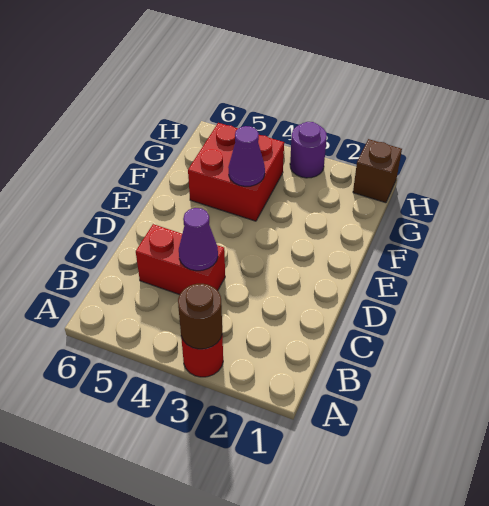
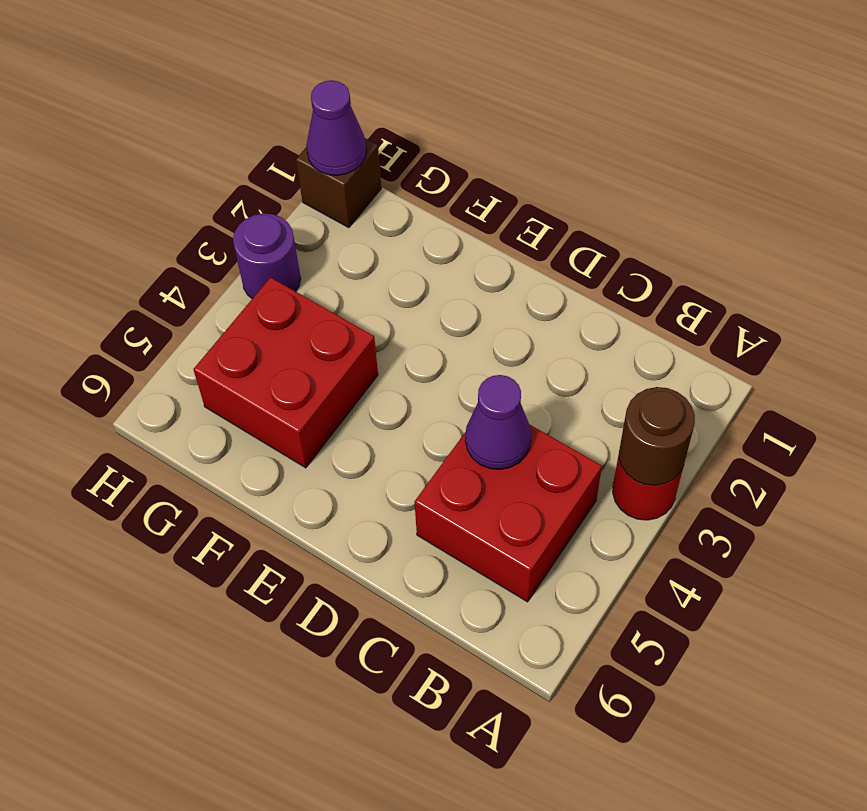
red 1x2 brick [136,224,225,295] -> red 2x2 brick [415,424,602,602]
purple 1x1 cone [228,126,265,186] -> purple 1x1 cone moved to [306,80,366,175]

